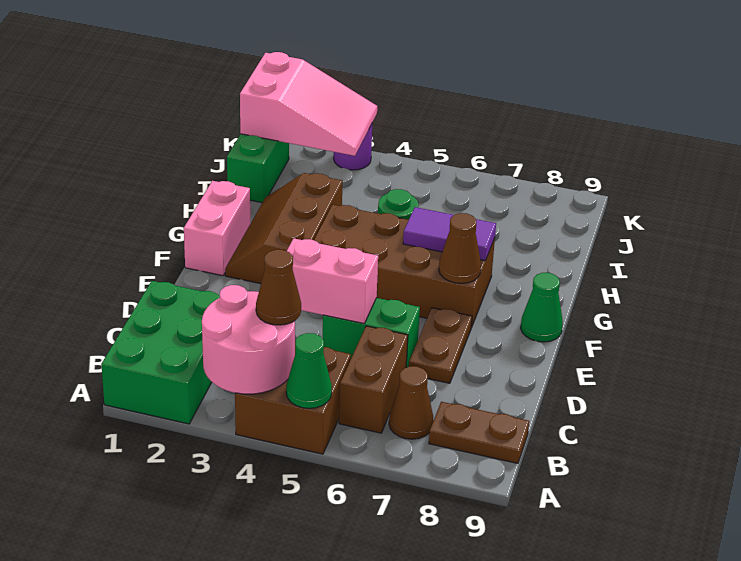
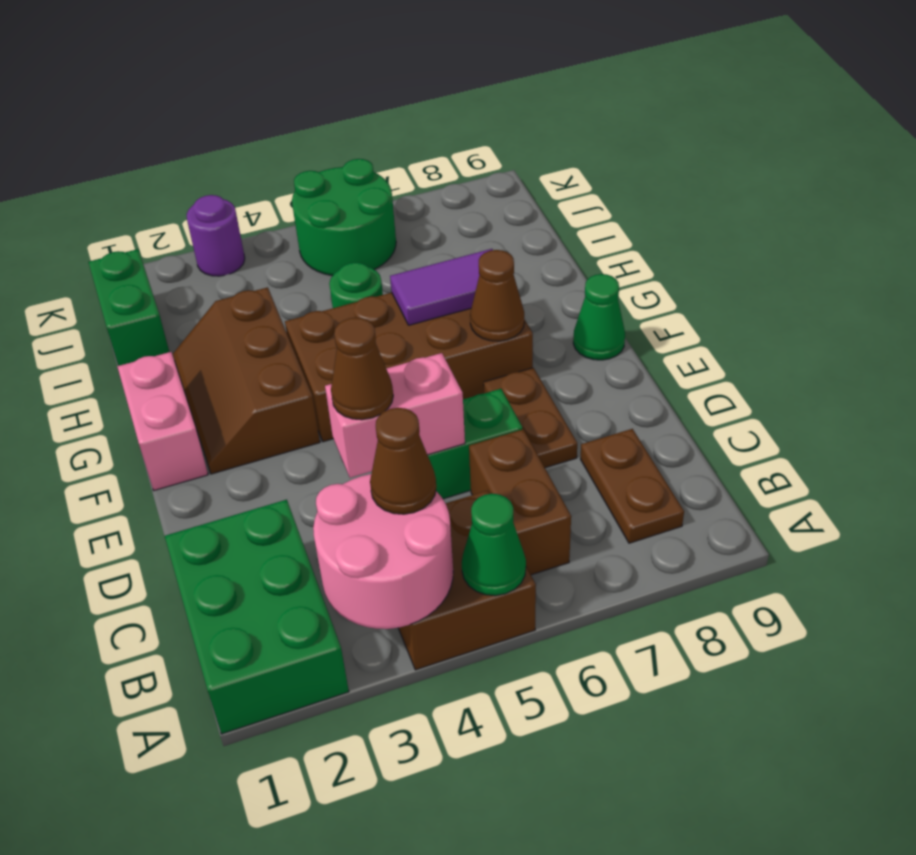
brown 1x1 cone [389,366,433,439] -> brown 1x1 cone moved to [331,318,393,420]
brown 1x2 plate [429,402,529,463] -> brown 1x2 plate turned to [581,429,684,543]
pink 2x3 slope [240,52,377,156] -> none
none -> green 2x2 round brick [292,159,396,276]

